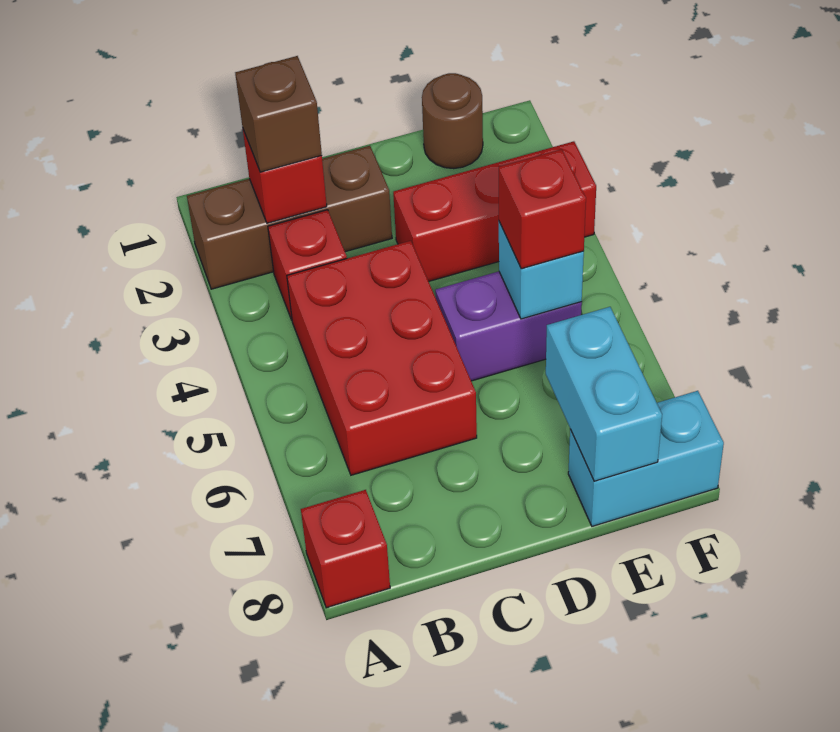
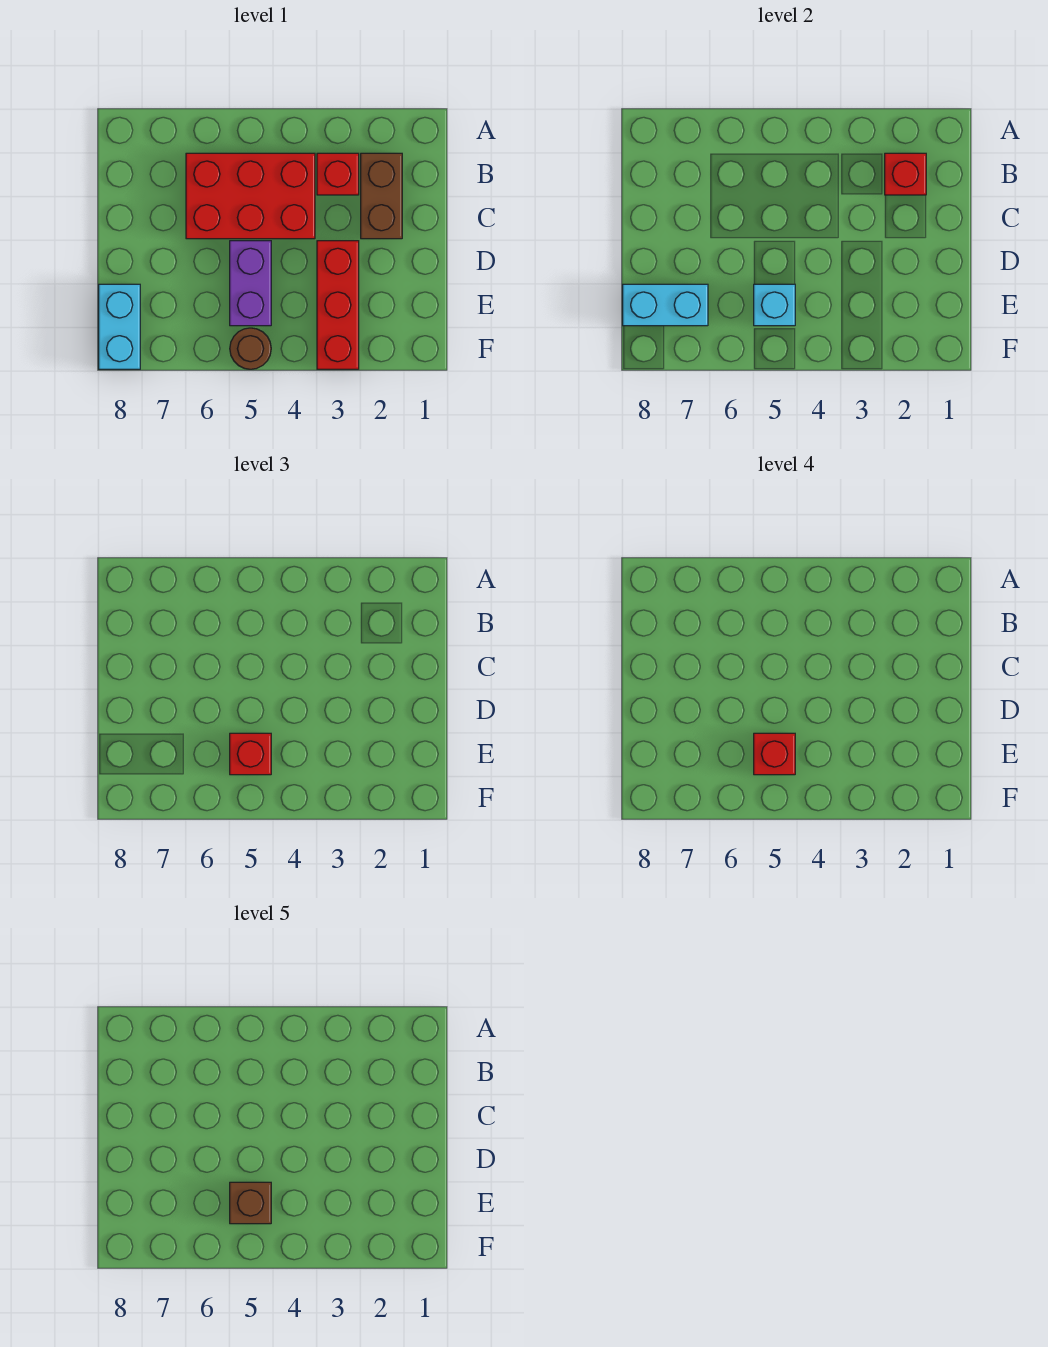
brown 1x3 brick [187,146,392,289] -> brown 1x2 brick [361,153,402,239]
red 1x1 brick [301,490,390,608] -> red 1x1 brick moved to [754,733,795,775]
brown 1x1 brick [235,56,322,172] -> brown 1x1 brick moved to [230,1182,271,1224]
brown 1x1 round brick [422,73,483,169] -> brown 1x1 round brick moved to [230,328,271,369]

